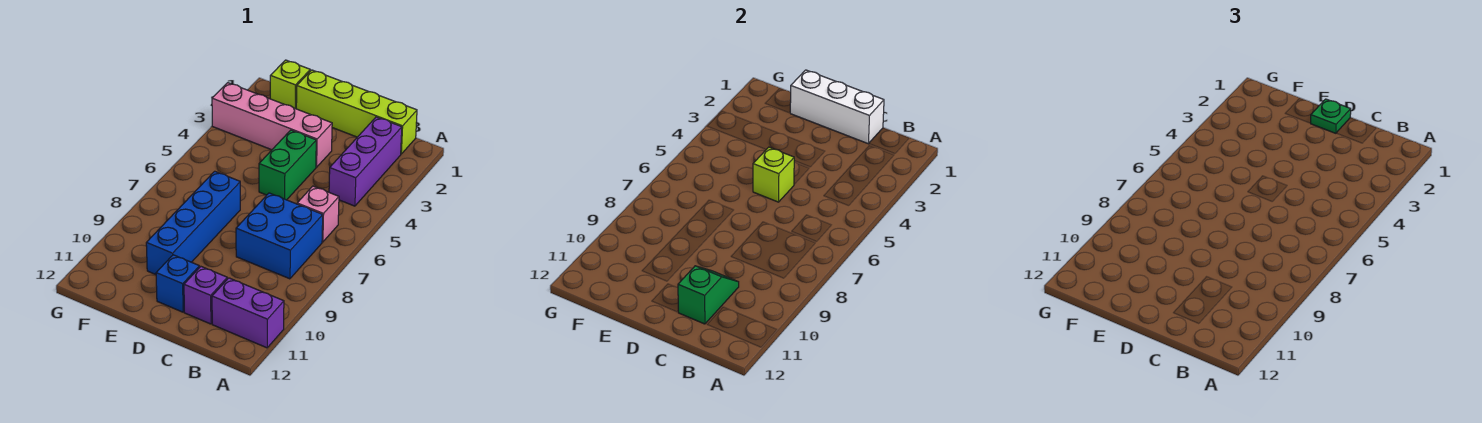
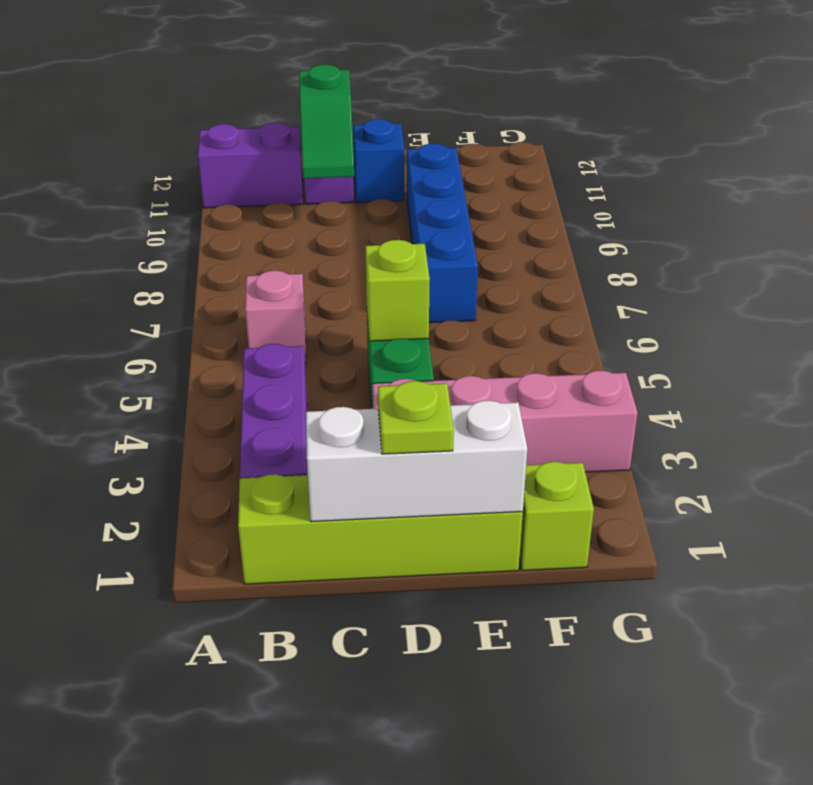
blue 2x2 brick [236,193,323,279] -> none
green 1x1 plate [1311,99,1351,133] -> lime 1x1 plate [378,381,454,454]

